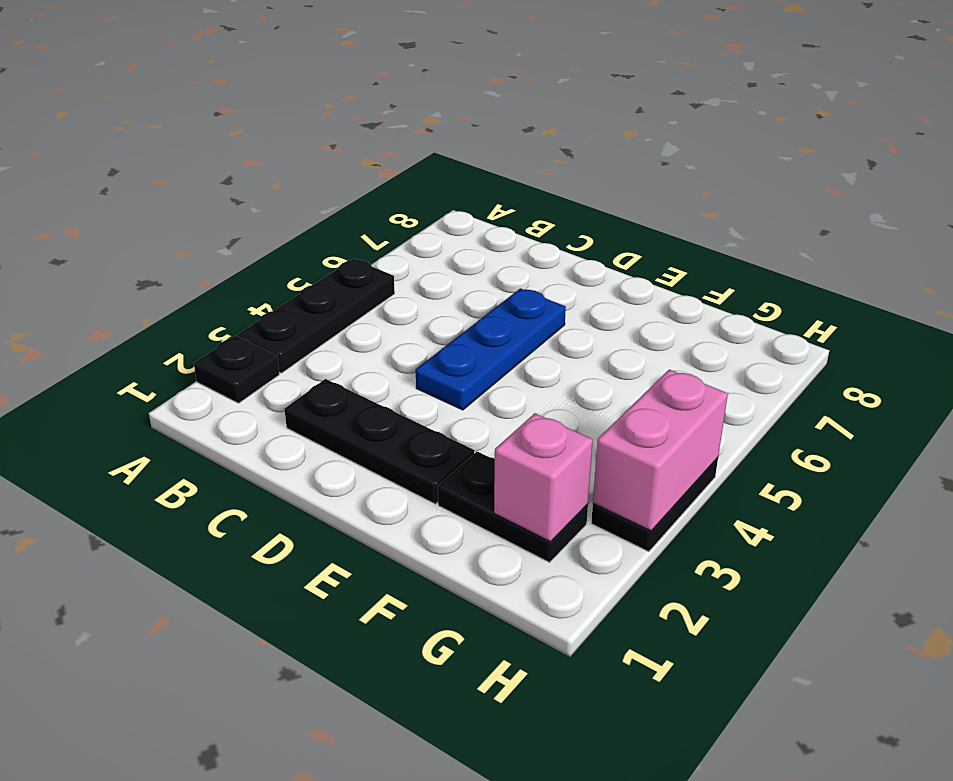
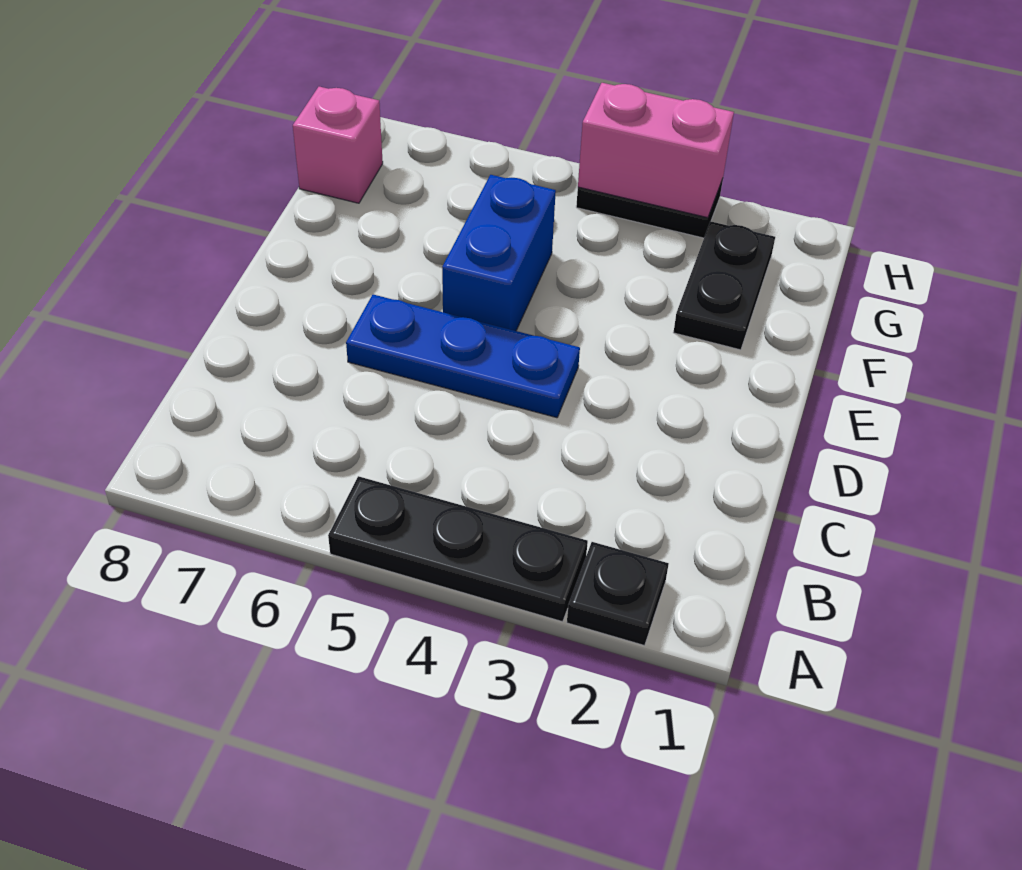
black 1x3 plate [284,379,474,504] -> none
none -> blue 1x2 brick [442,175,556,331]
pink 1x1 brick [494,413,593,542] -> pink 1x1 brick moved to [293,87,383,203]

